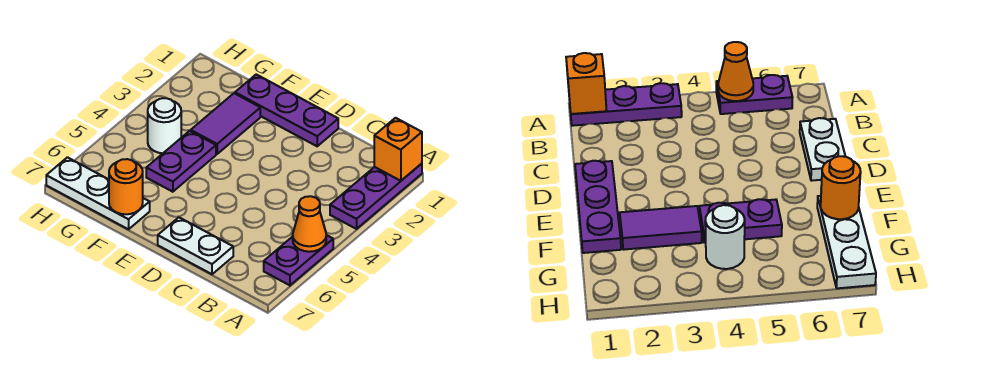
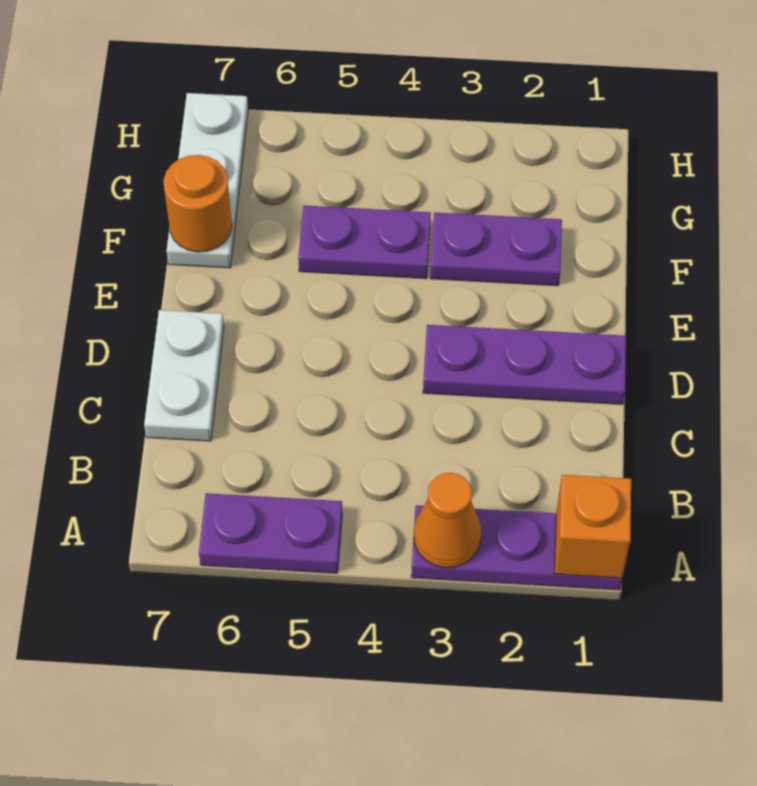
orange 1x1 cone [292,196,326,252] -> orange 1x1 cone moved to [414,473,482,568]
purple 1x3 plate [235,74,338,146] -> purple 1x3 plate turned to [423,325,626,404]
purple 1x2 tile [191,93,260,154] -> purple 1x2 plate [430,212,562,286]
white 1x1 round brick [148,98,181,153] -> none

